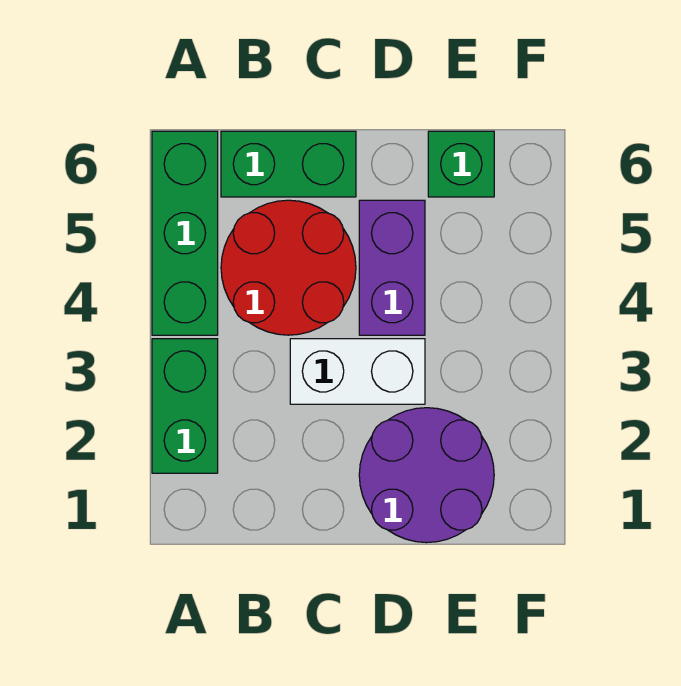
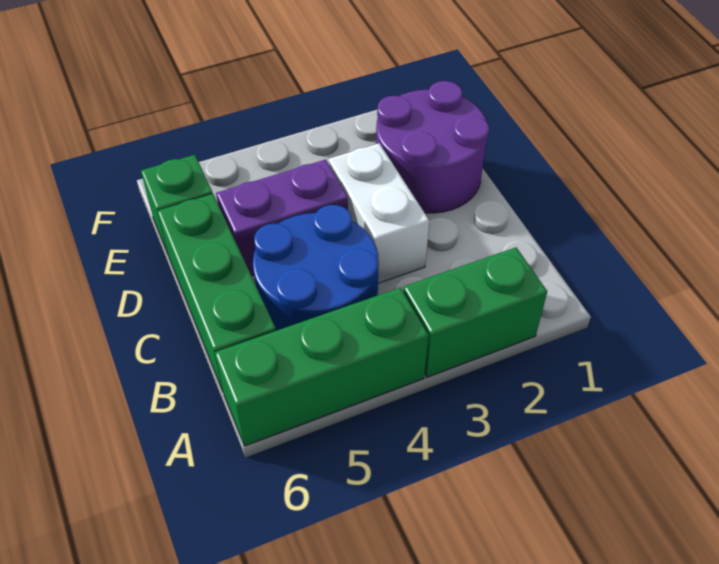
red 2x2 round brick [221,200,356,335] -> blue 2x2 round brick [253,205,379,331]
green 1x2 brick [221,131,356,197] -> green 1x3 brick [157,194,276,391]

